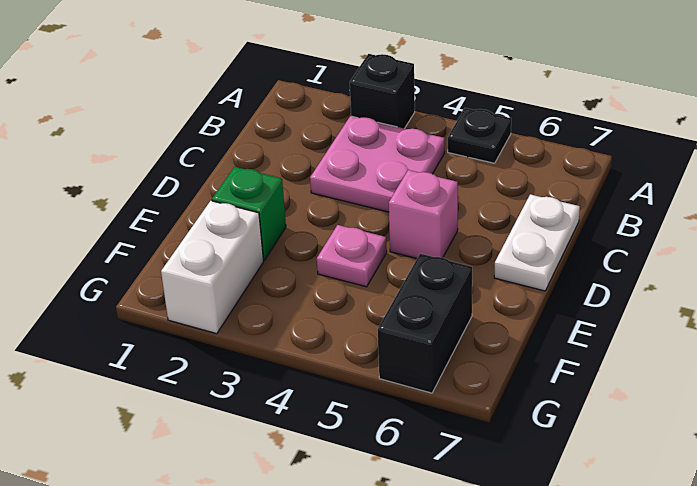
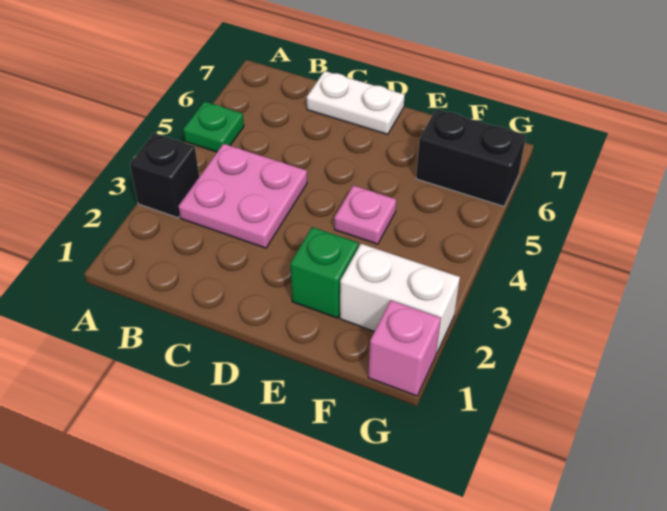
black 1x1 plate [448,108,511,163] -> green 1x1 plate [183,102,244,152]
pink 1x1 brick [389,170,458,258] -> pink 1x1 brick moved to [368,300,441,396]

